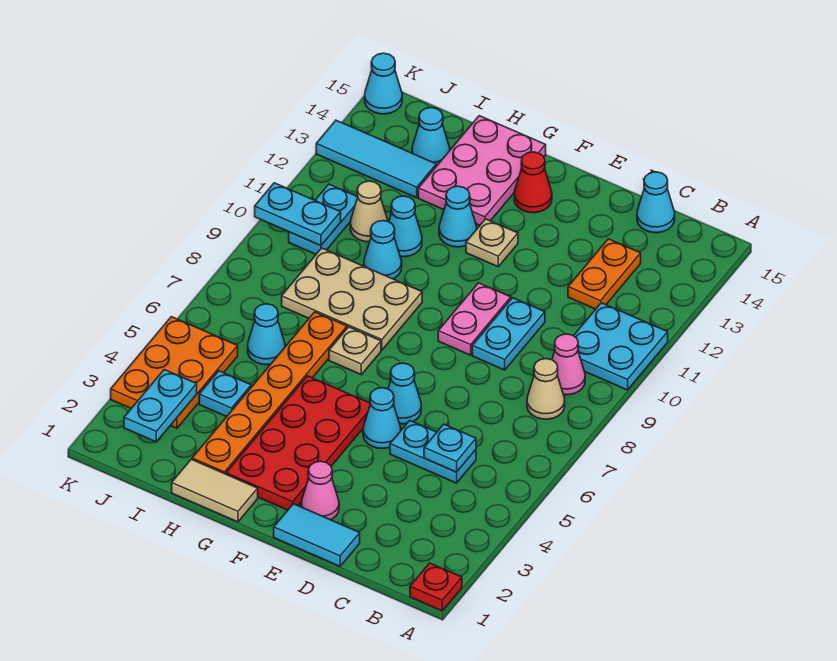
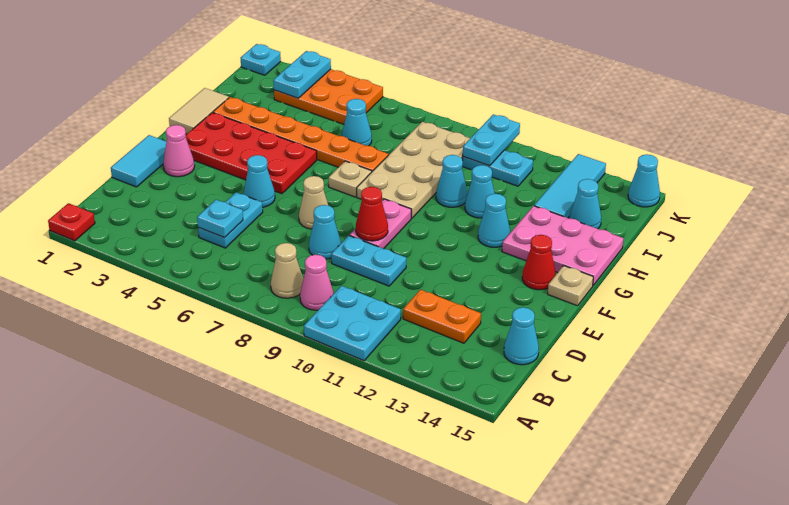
cyan 1x1 cone [388,363,421,424] -> cyan 1x1 cone moved to [309,205,341,259]
pink 1x2 plate [438,283,511,355] -> pink 1x2 plate turned to [350,199,411,249]
none -> red 1x1 cone [356,187,388,241]
tan 1x1 plate [466,219,518,267] -> tan 1x1 plate moved to [548,266,593,306]
tan 2x3 plate [282,248,422,350] -> tan 2x4 plate [356,122,470,218]
cyan 1x1 plate [199,371,251,417] -> cyan 1x1 plate moved to [241,44,281,75]
tan 1x1 cone [350,181,388,242] -> tan 1x1 cone moved to [299,176,328,229]
cyan 1x2 plate [124,370,197,442] -> cyan 1x2 plate turned to [273,51,331,98]

